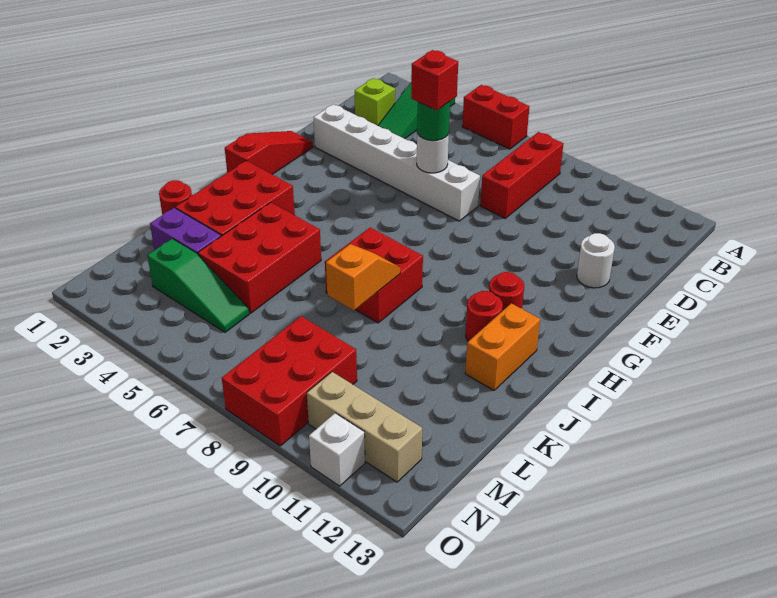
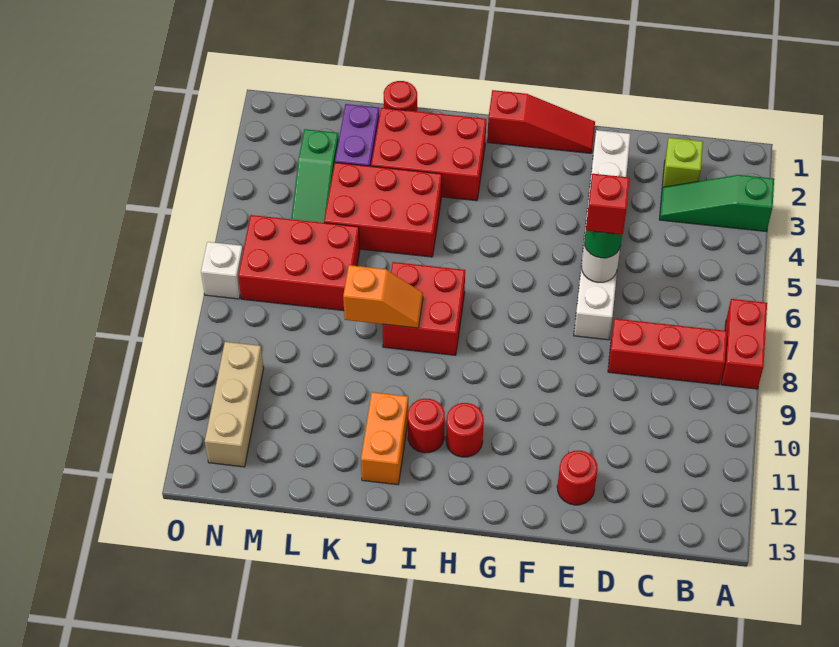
red 1x2 brick [462,85,530,149] -> red 1x2 brick moved to [721,299,767,389]
white 1x1 round brick [577,233,615,288] -> red 1x1 round brick [557,451,598,505]
orange 1x2 brick [465,303,540,390] -> orange 1x2 brick turned to [361,392,408,485]
red 2x3 brick [222,316,357,446] -> red 2x3 brick moved to [238,215,360,311]
white 1x1 brick [309,413,365,486] -> white 1x1 brick moved to [201,242,243,299]

